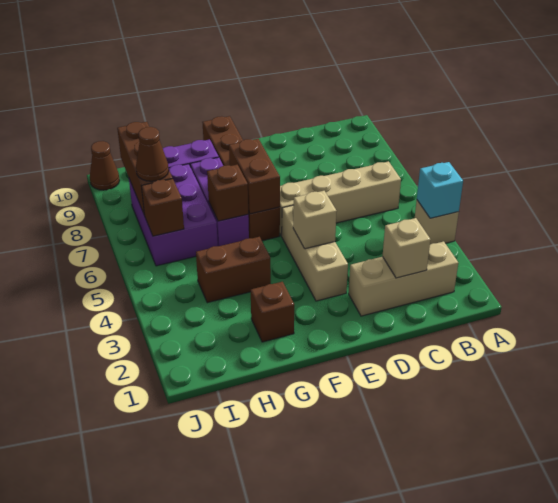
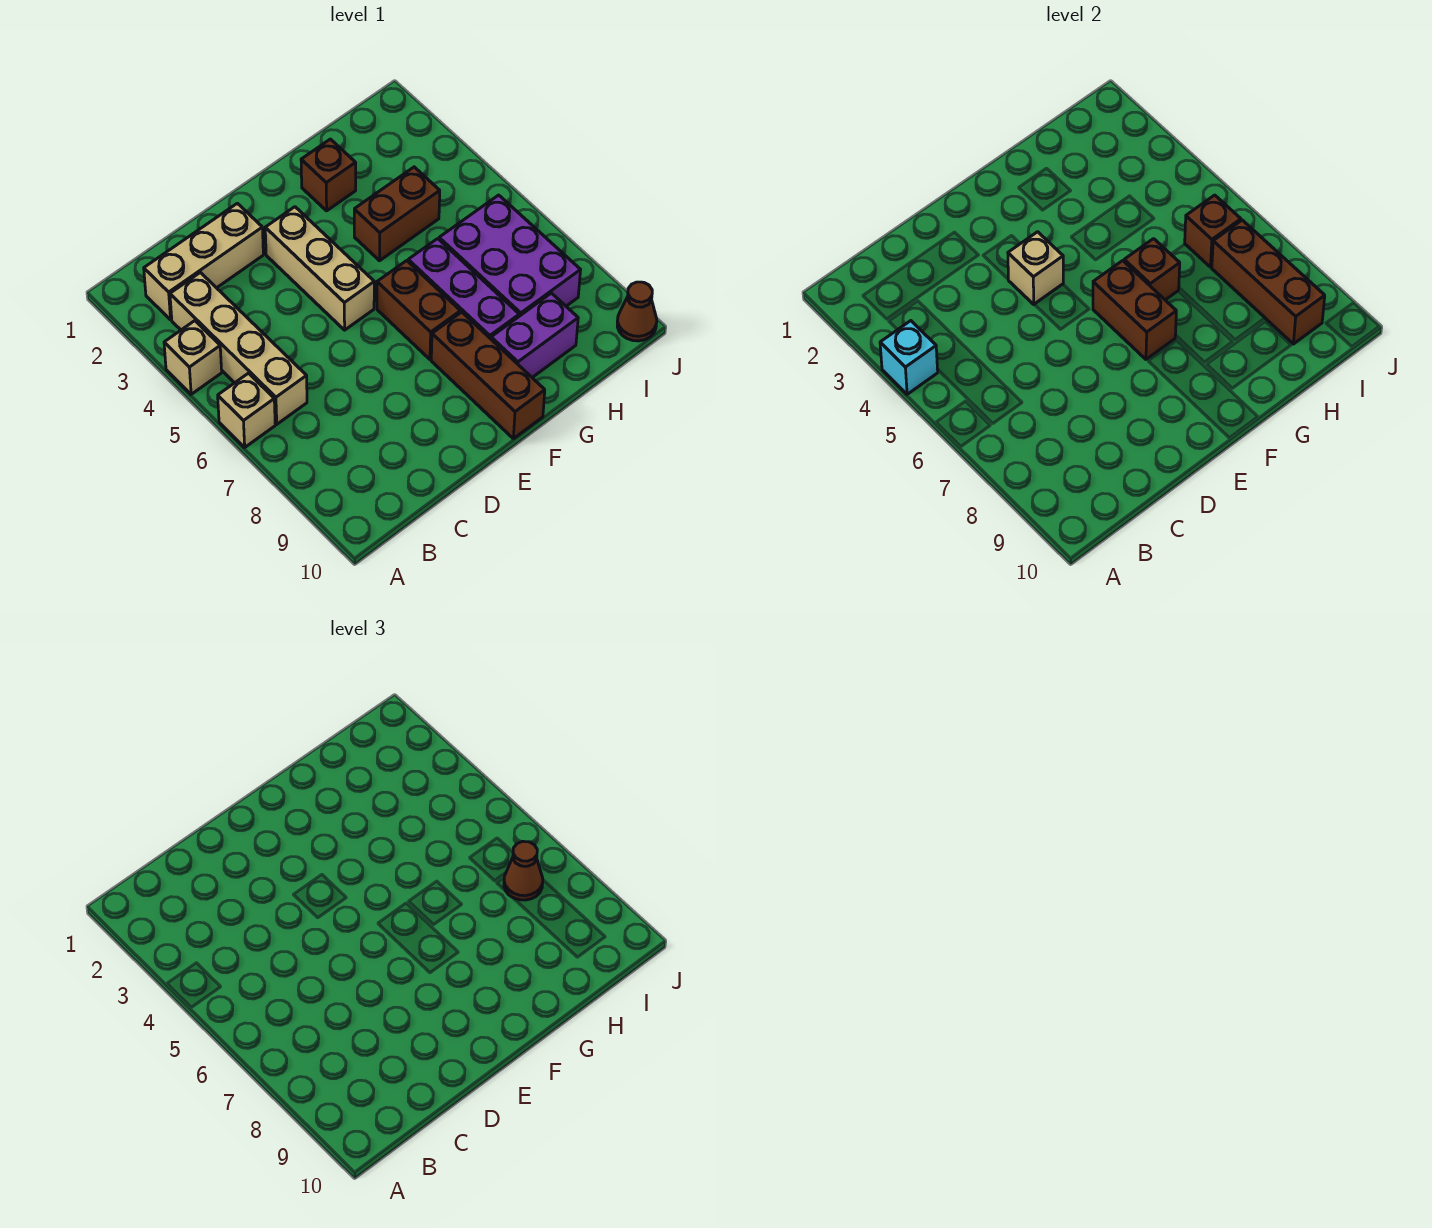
tan 1x4 brick [280,161,401,236] -> tan 1x4 brick turned to [170,272,307,424]
tan 1x1 brick [383,218,430,278] -> tan 1x1 brick moved to [218,373,275,447]

